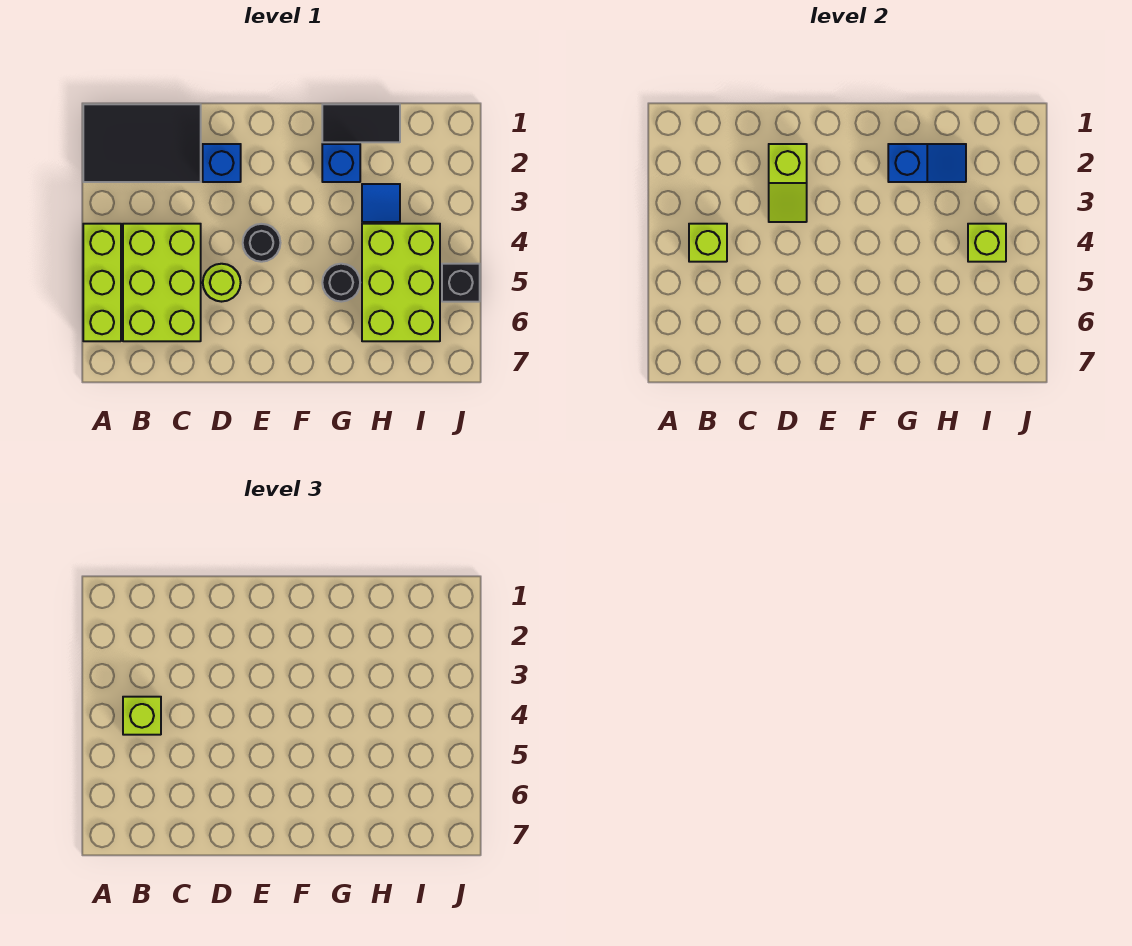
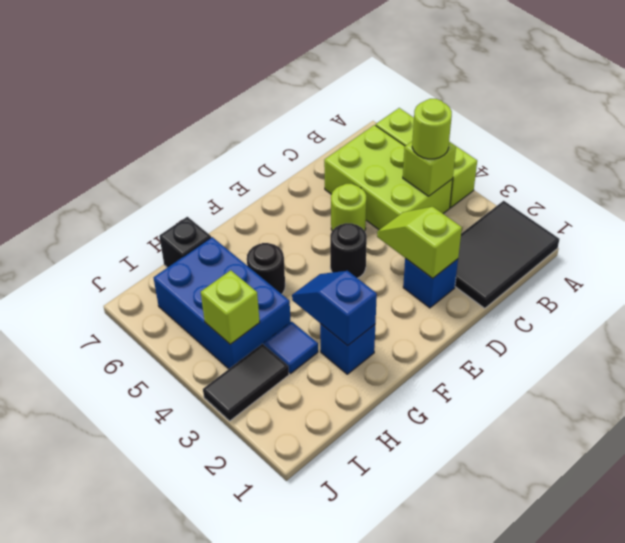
lime 1x1 brick [123,697,161,735] -> lime 1x1 round brick [412,99,452,159]
black 1x2 tile [322,104,400,142] -> black 1x2 tile moved to [203,344,289,421]
blue 1x2 slope [888,144,966,182] -> blue 1x2 slope turned to [292,271,377,346]
lime 2x3 brick [362,224,440,341] -> blue 2x3 brick [154,237,291,369]
black 1x1 brick [442,264,480,302] -> black 1x1 brick moved to [159,217,211,268]

